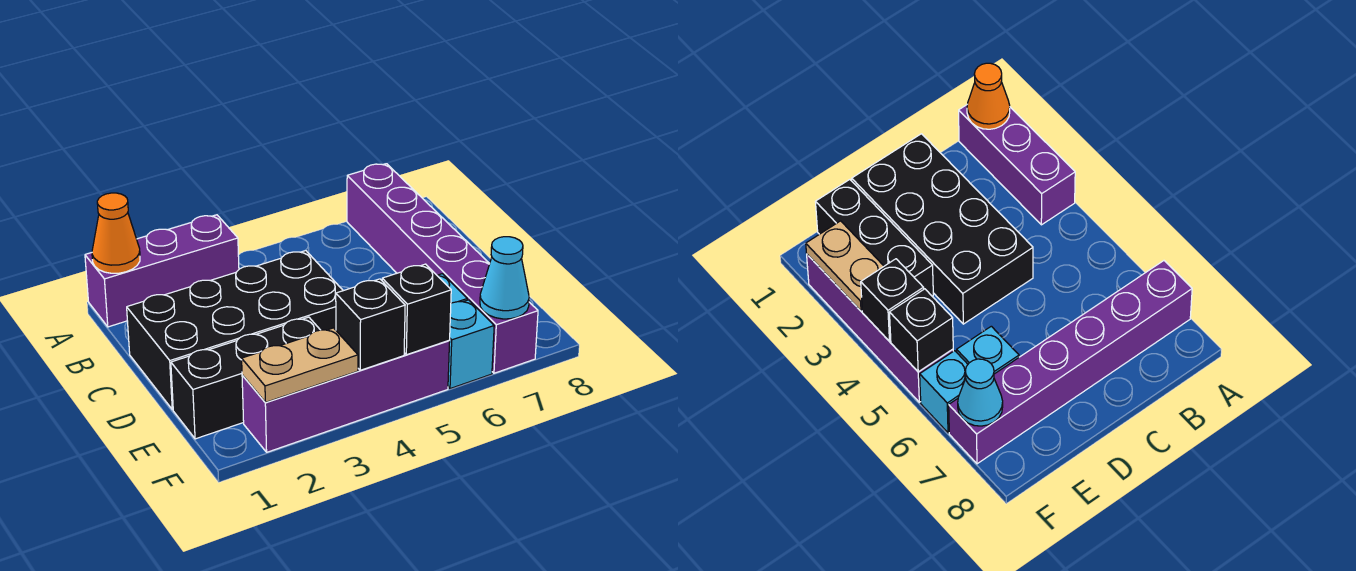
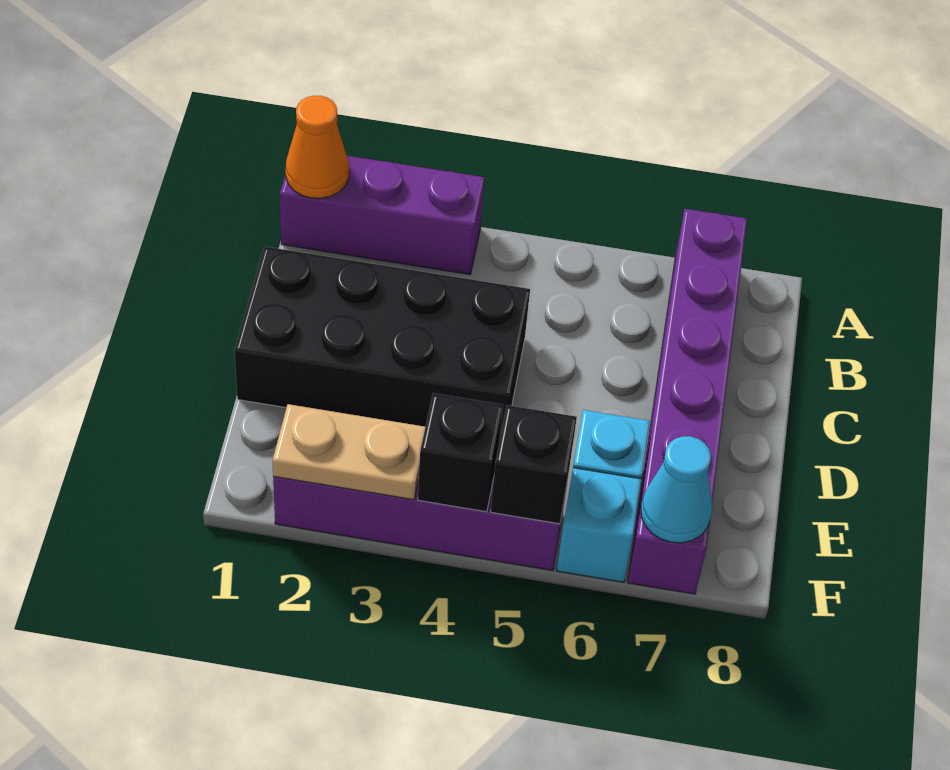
black 1x3 brick [171,317,320,439] -> none

